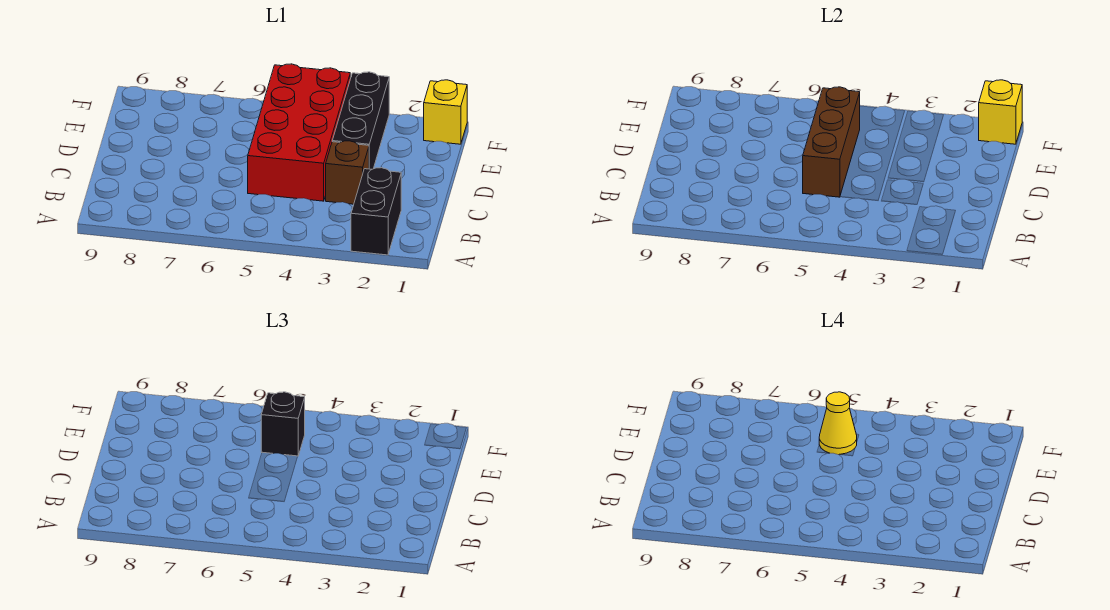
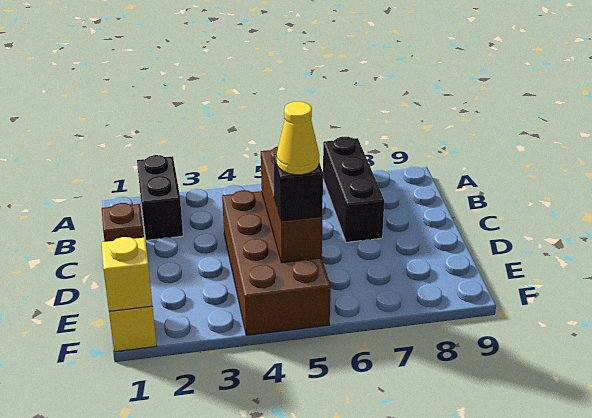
brown 1x1 brick [326,141,369,204] -> brown 1x1 brick moved to [102,203,144,242]
red 2x4 brick [248,64,350,201] -> brown 2x4 brick [222,190,331,335]
black 1x3 brick [332,72,389,169] -> black 1x3 brick moved to [323,137,384,242]

